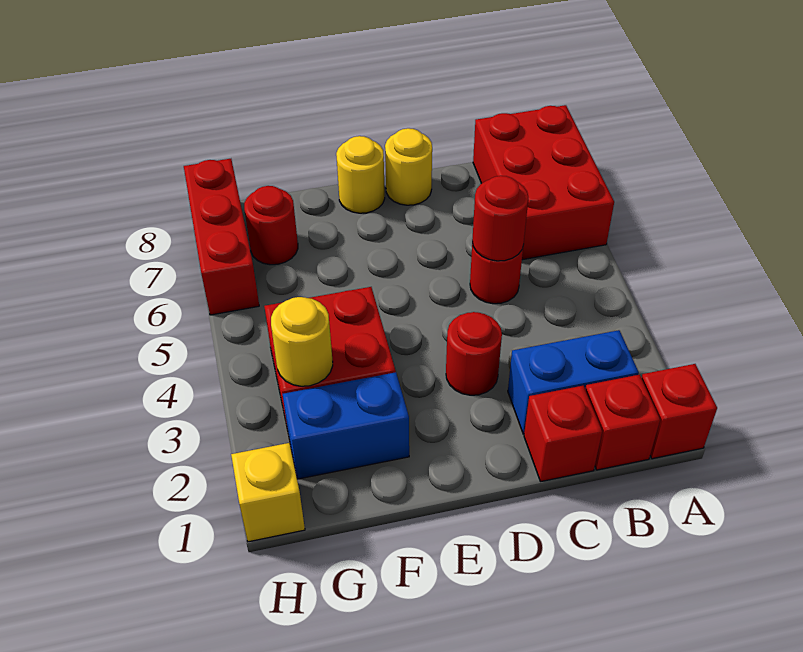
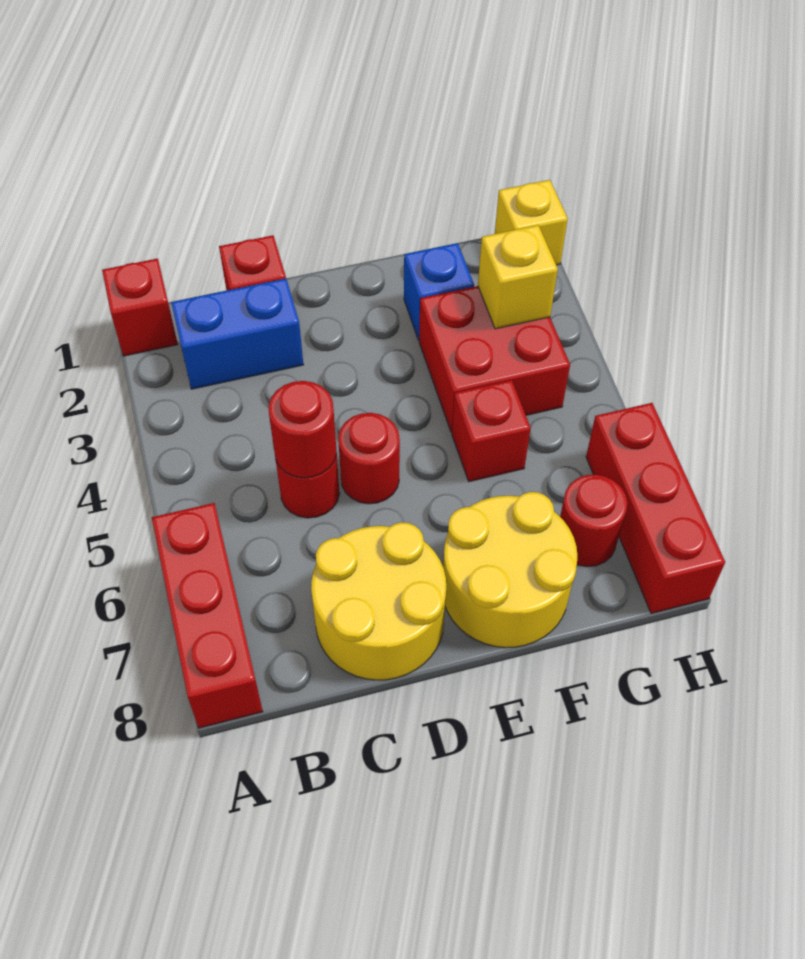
red 2x3 brick [473,105,614,260] -> red 1x3 brick [152,503,263,728]
red 1x1 brick [585,375,660,470] -> red 1x1 brick moved to [452,380,531,482]
red 1x1 round brick [446,312,502,395] -> red 1x1 round brick moved to [338,413,400,504]
yellow 1x1 round brick [385,128,432,205] -> yellow 2x2 round brick [311,522,446,680]
yellow 1x1 round brick [336,136,385,213] -> yellow 2x2 round brick [443,492,577,648]
blue 1x2 brick [283,372,409,479] -> blue 1x1 brick [404,243,474,340]
yellow 1x1 round brick [271,297,333,386] -> yellow 1x1 brick [478,225,558,329]

